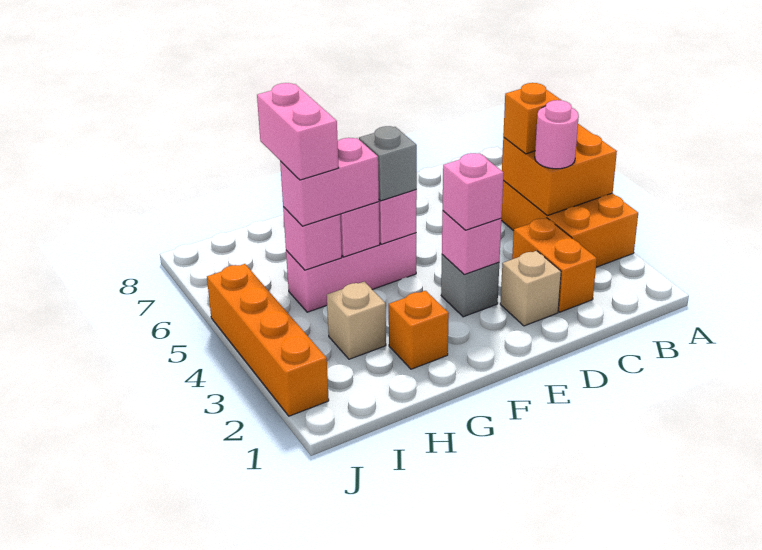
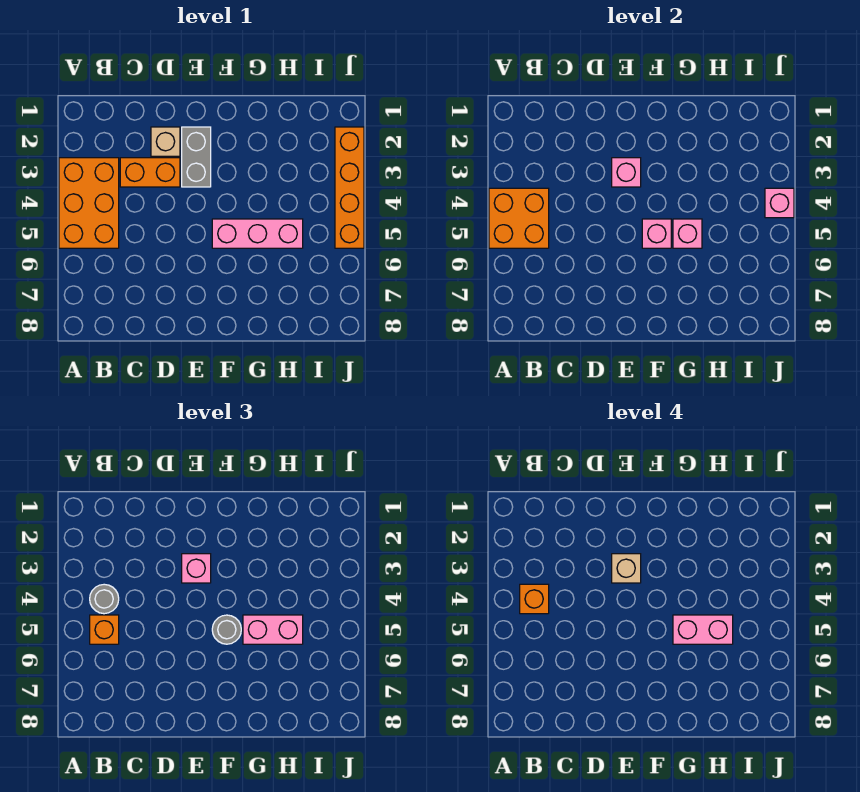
pink 1x1 round brick [535,100,579,169] -> grey 1x1 round brick [90,584,119,614]
orange 1x2 brick [512,218,597,312] -> orange 1x2 brick turned to [120,158,180,187]
grey 1x1 brick [441,255,499,317] -> grey 1x2 brick [182,127,211,187]
grey 1x1 brick [359,126,417,201] -> grey 1x1 round brick [212,615,241,644]
orange 1x1 brick [389,291,449,369] -> orange 1x1 brick moved to [520,584,549,614]
tan 1x1 brick [327,282,386,359] -> tan 1x1 brick moved to [612,554,641,583]
pink 1x1 brick [283,207,342,270] -> pink 1x1 brick moved to [765,188,794,218]
pink 1x2 brick [257,83,339,180] -> pink 1x2 brick turned to [673,615,733,644]

